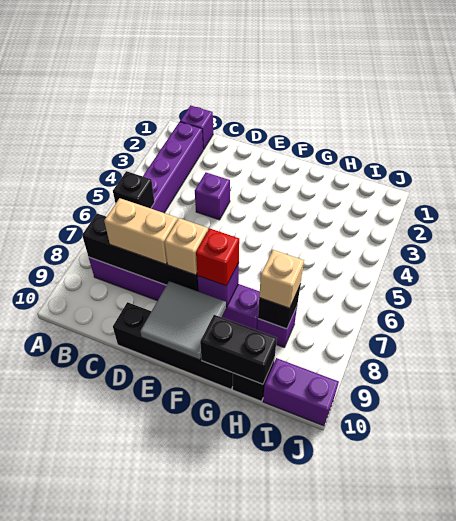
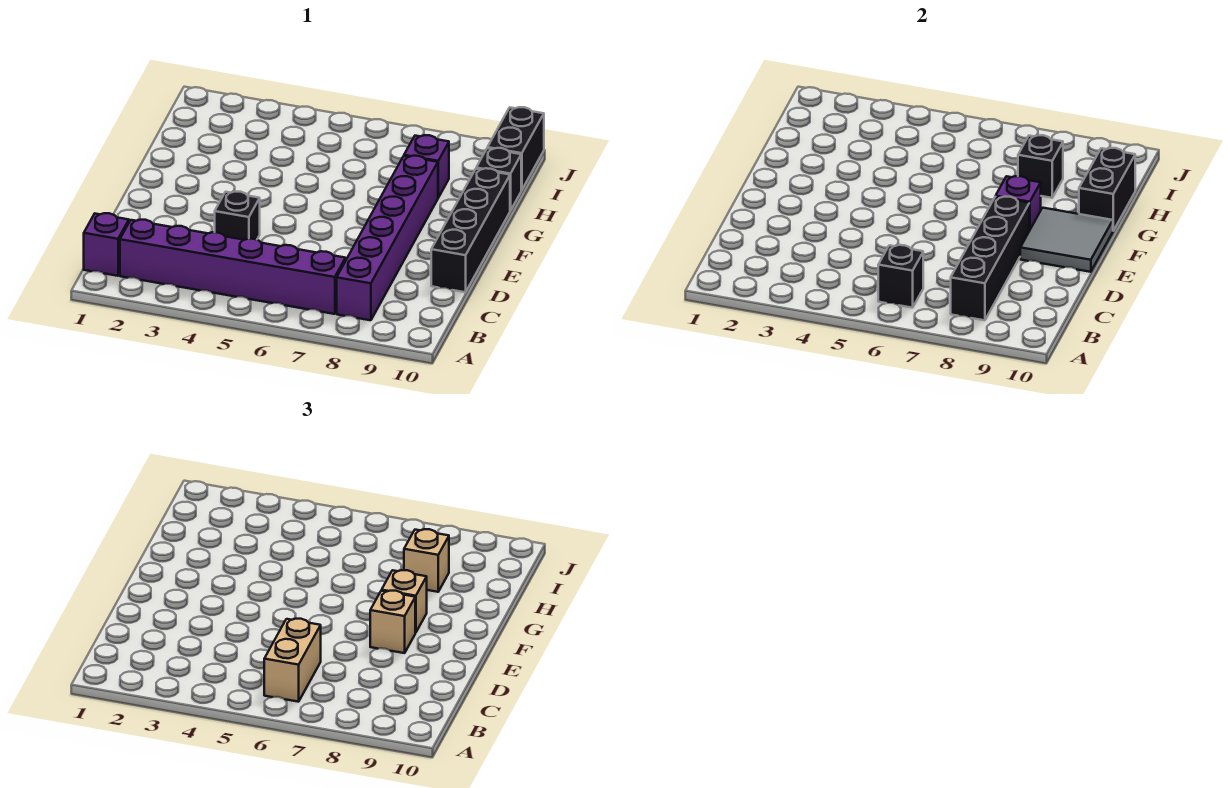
tan 1x2 brick [104,198,178,264] -> tan 1x2 brick moved to [264,619,321,702]
purple 1x1 brick [195,172,230,220] -> black 1x1 brick [215,192,260,240]
red 1x1 brick [196,228,239,286] -> tan 1x1 brick [382,570,427,633]
purple 1x2 brick [263,358,339,426] -> black 1x2 brick [488,107,544,190]

